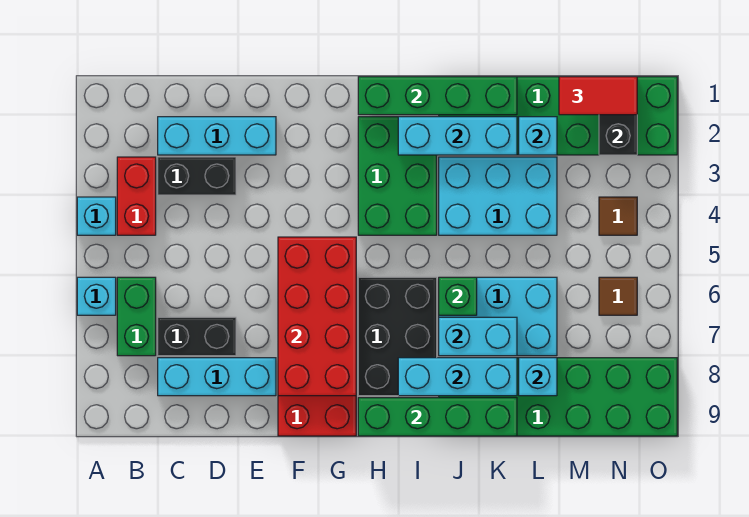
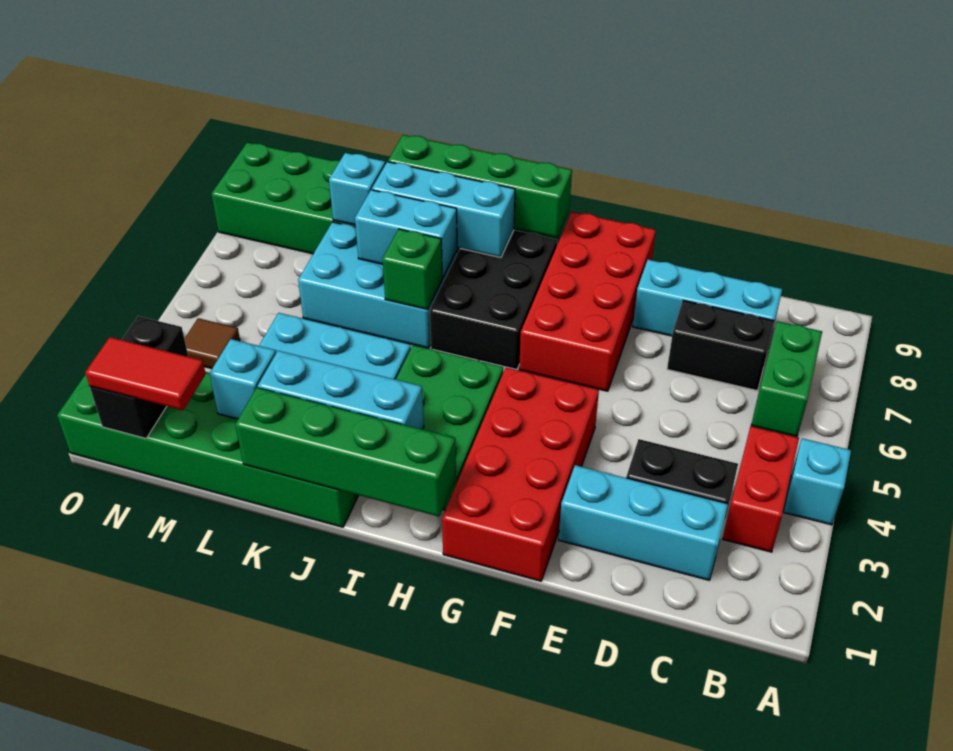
cyan 1x1 brick [77,277,116,315] -> none
red 2x4 brick [278,237,356,396] -> red 2x4 brick moved to [442,367,599,581]
brown 1x1 tile [599,277,637,315] -> none

